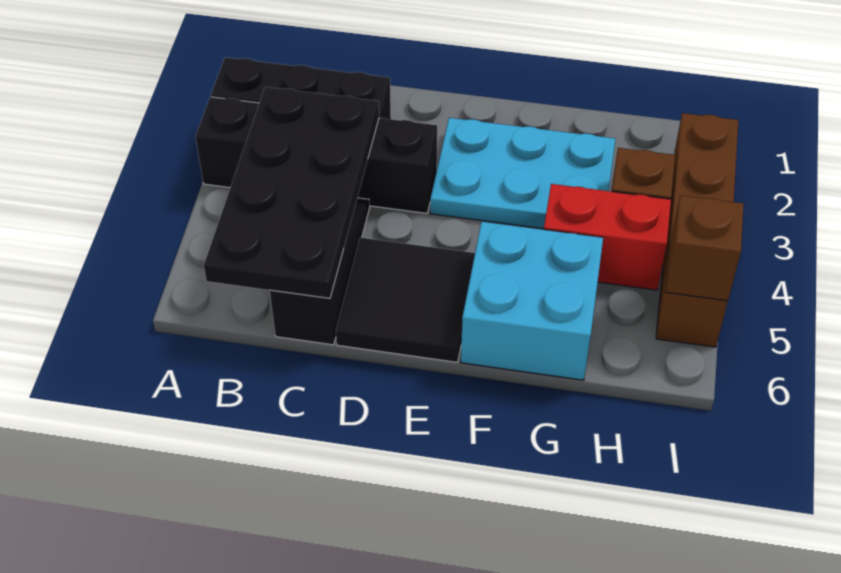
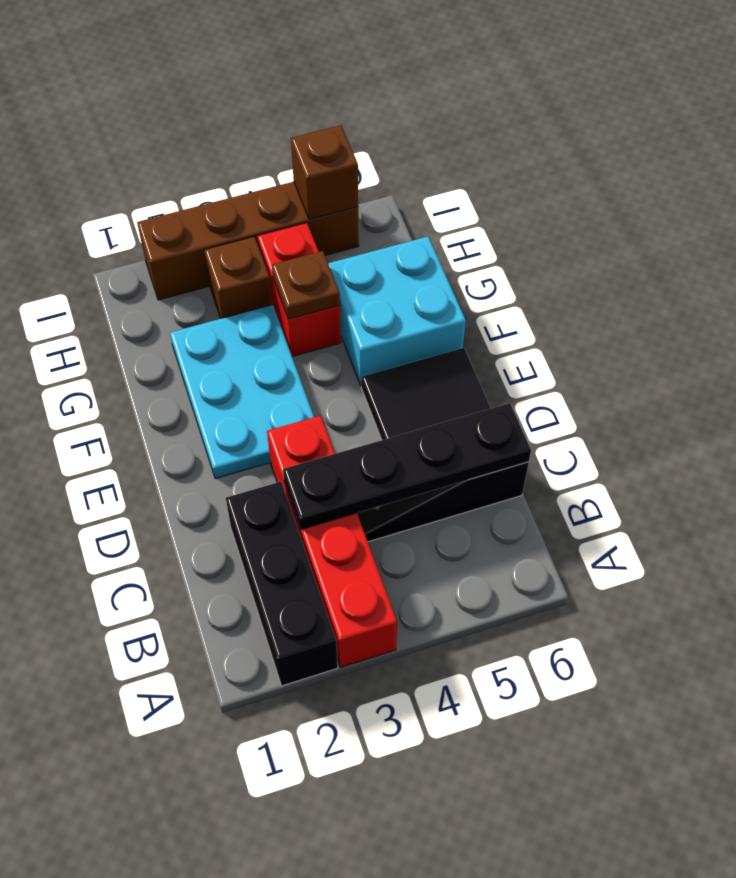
black 1x4 brick [195,97,437,213] -> red 1x4 brick [267,416,397,667]
black 2x4 plate [204,87,379,298] -> black 1x4 plate [283,403,531,529]
none -> brown 1x1 plate [272,251,340,319]

